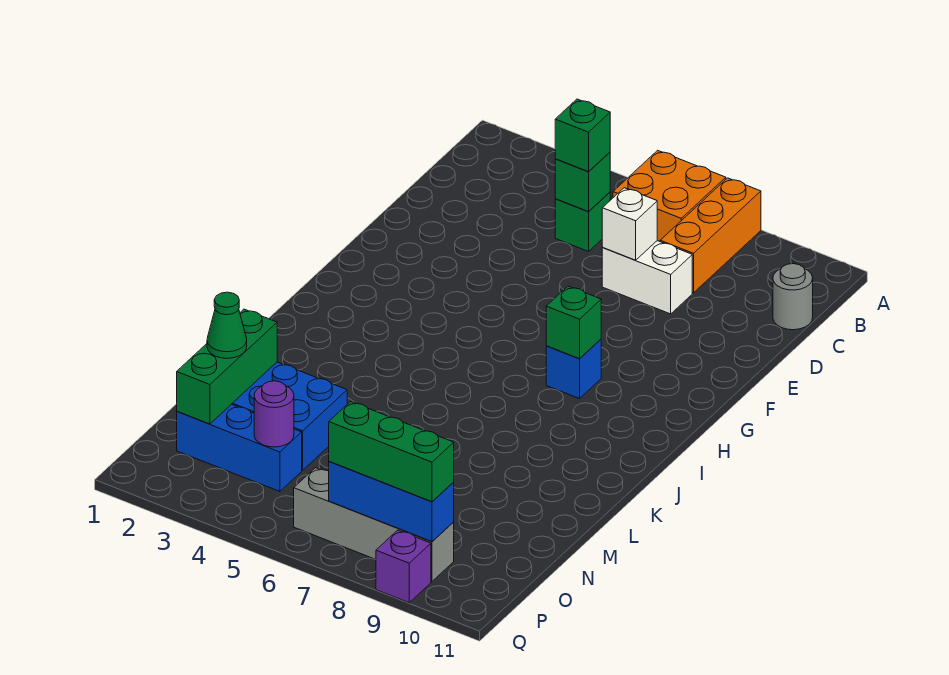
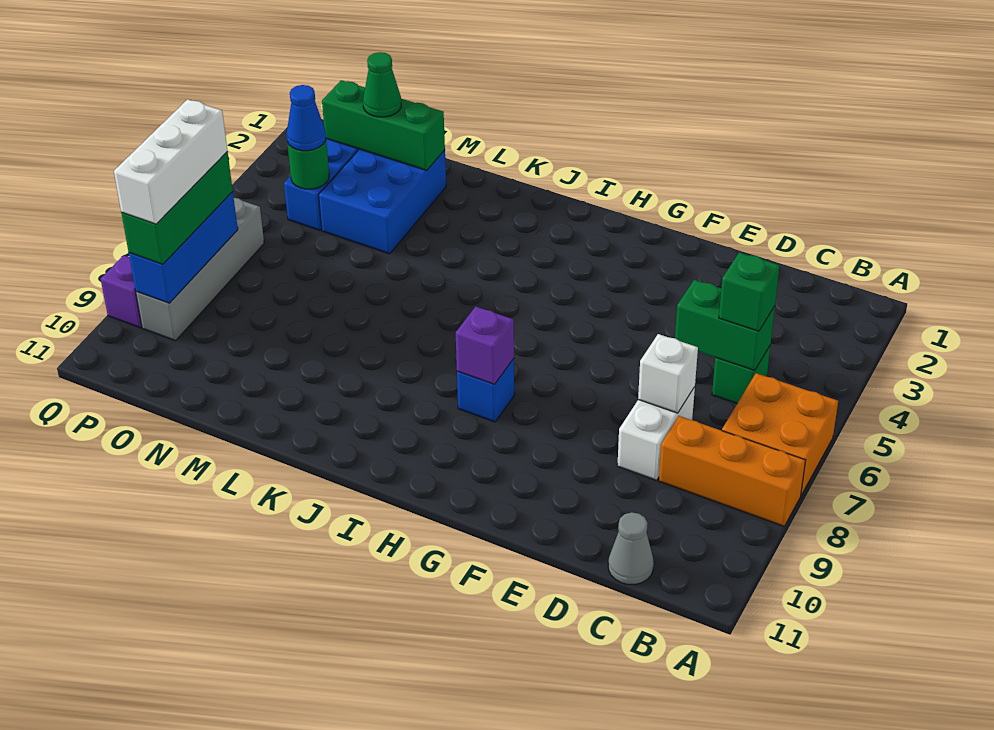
green 1x1 brick [555,152,610,212] -> green 1x2 brick [675,280,775,371]
grey 1x1 round brick [773,264,813,330] -> grey 1x1 cone [608,512,654,584]
green 1x1 brick [546,286,601,359] -> purple 1x1 brick [456,307,514,384]
purple 1x1 round brick [254,381,294,447] -> green 1x1 round brick [287,141,329,189]
none -> blue 1x1 cone [287,85,326,151]
none -> white 1x3 brick [114,99,227,224]

